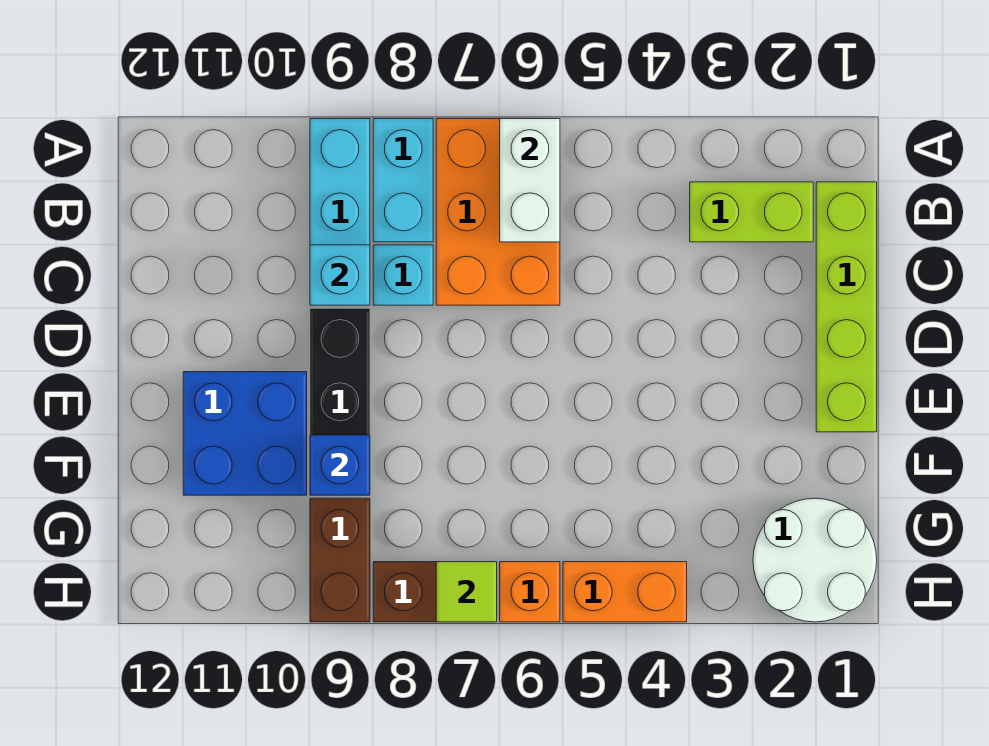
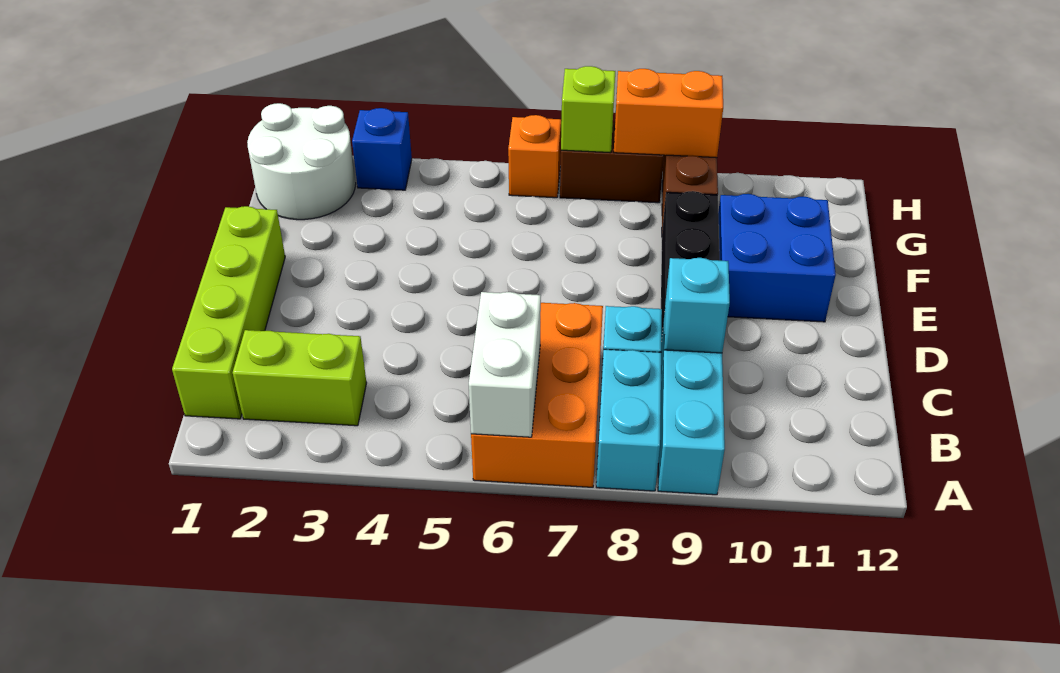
blue 1x1 brick [310,435,370,495] -> blue 1x1 brick moved to [352,108,412,190]
orange 1x2 brick [563,562,687,622] -> orange 1x2 brick moved to [614,69,723,158]
lime 1x1 tile [436,562,497,622] -> lime 1x1 brick [561,66,615,153]

